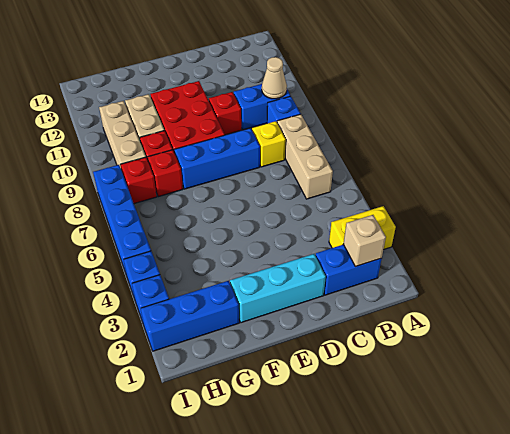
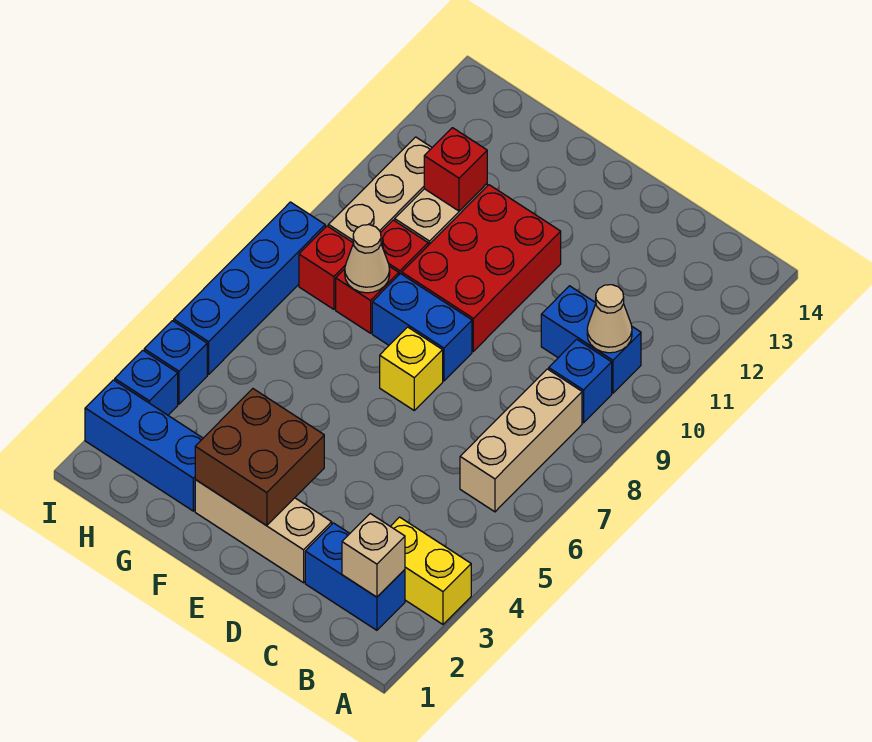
yellow 1x1 brick [252,121,286,167] -> yellow 1x1 brick moved to [380,327,443,410]
cyan 1x3 brick [230,254,326,323] -> tan 1x3 brick [195,480,332,583]
blue 1x3 brick [174,128,260,189] -> blue 1x2 brick [372,274,472,381]
red 1x1 brick [209,92,241,135] -> red 1x1 brick moved to [424,128,487,211]
none -> brown 2x2 brick [195,389,324,526]
none -> tan 1x1 cone [345,225,390,293]

